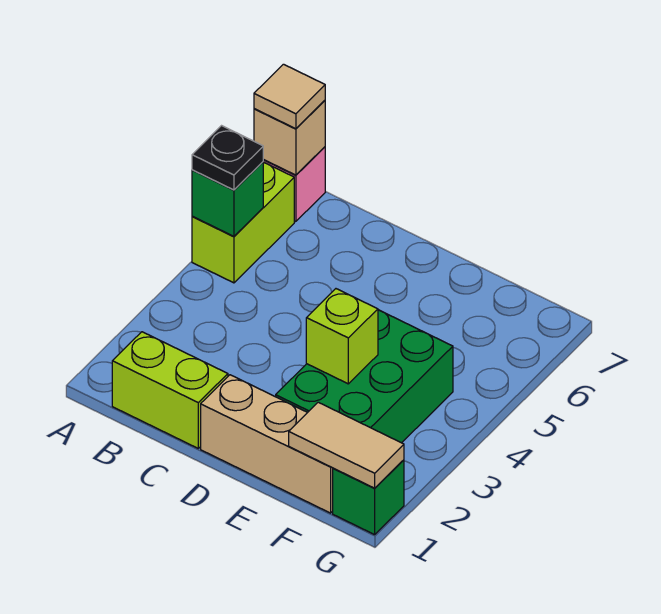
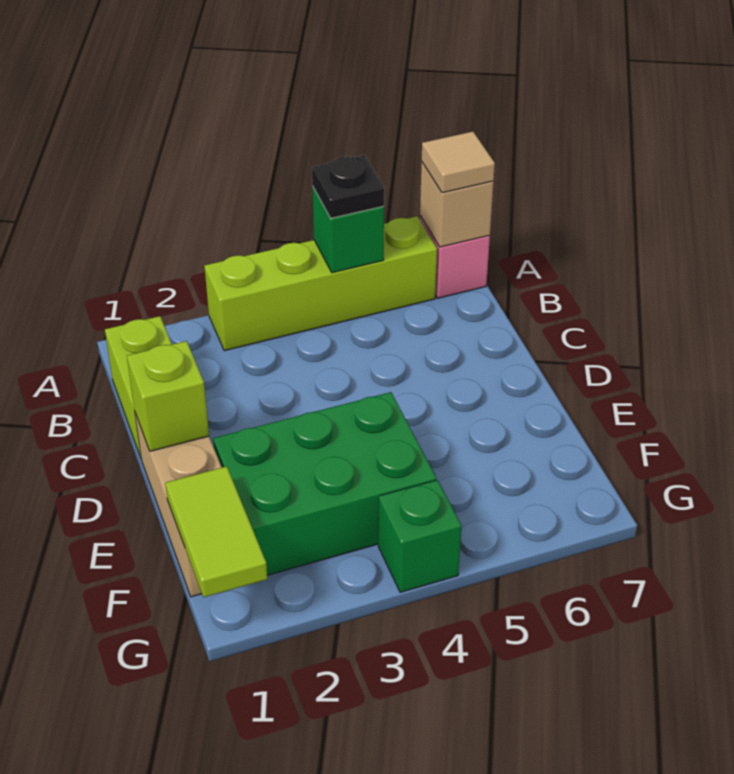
lime 1x2 brick [192,162,294,283] -> lime 1x4 brick [204,216,437,351]
lime 1x1 brick [306,289,378,384] -> lime 1x1 brick moved to [127,341,209,451]
tan 1x2 tile [289,402,404,488] -> lime 1x2 tile [165,466,267,597]
green 1x1 brick [333,460,404,535] -> green 1x1 brick moved to [378,480,461,592]

